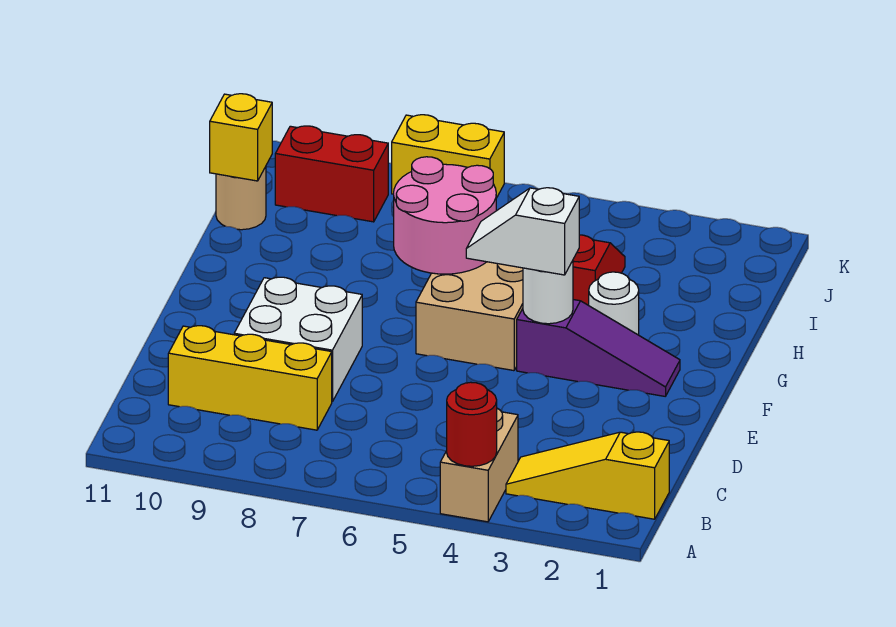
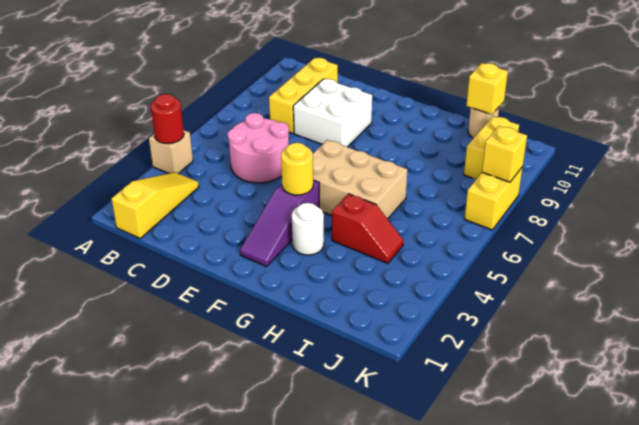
tan 1x2 brick [440,408,518,522] -> tan 1x1 brick [149,130,193,174]
white 1x1 round brick [523,261,573,324] -> yellow 1x1 round brick [281,143,313,195]
white 1x2 slope [466,188,579,275] -> none
pink 2x2 round brick [394,157,496,274] -> pink 2x2 round brick moved to [228,113,289,183]
red 1x2 brick [275,126,388,222] -> yellow 1x2 brick [464,116,519,179]
none -> yellow 1x1 brick [482,126,527,182]

